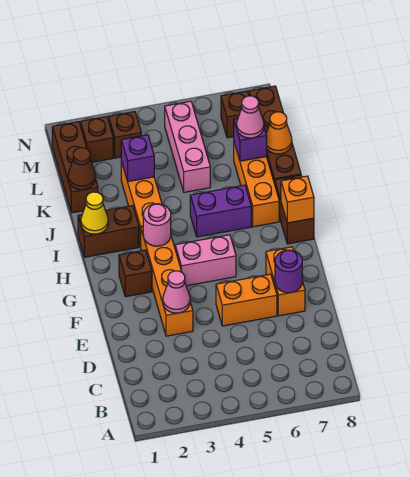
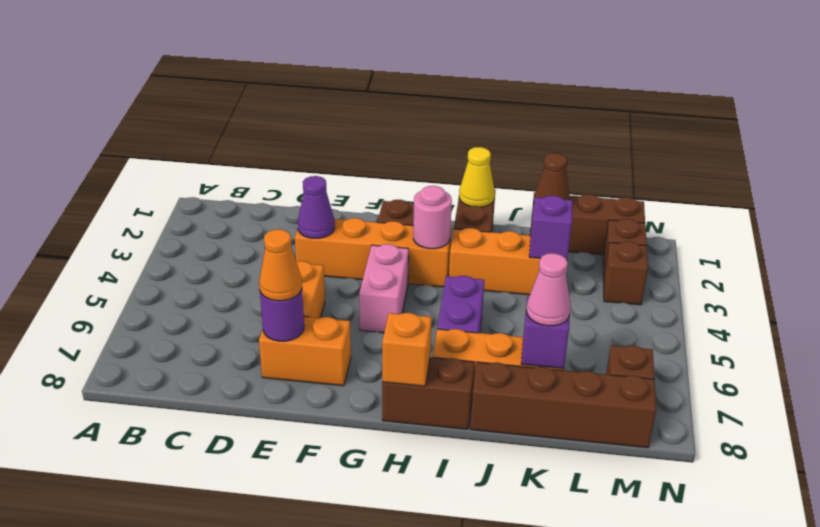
pink 1x1 cone [163,271,190,313] -> purple 1x1 cone [298,176,335,238]
pink 1x3 brick [165,101,210,192] -> none
orange 1x1 cone [266,112,292,154] -> orange 1x1 cone moved to [259,229,302,301]

